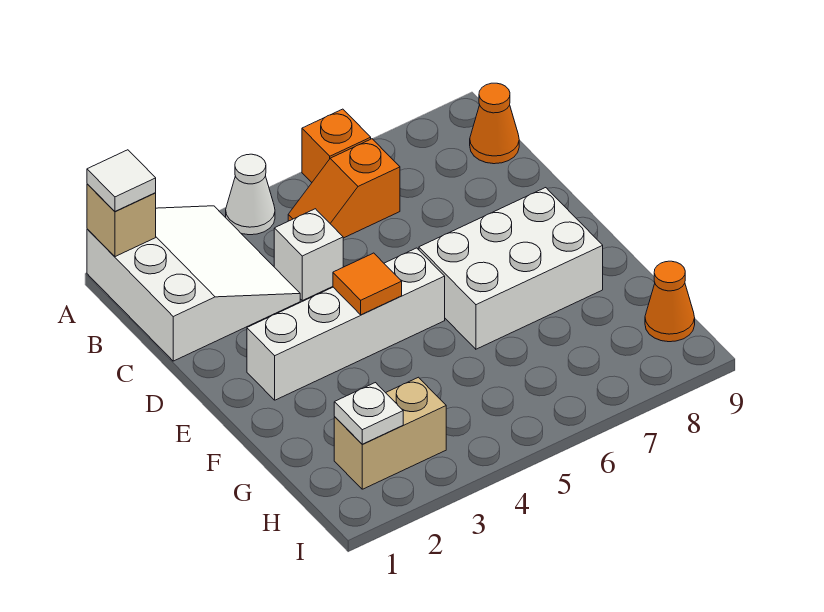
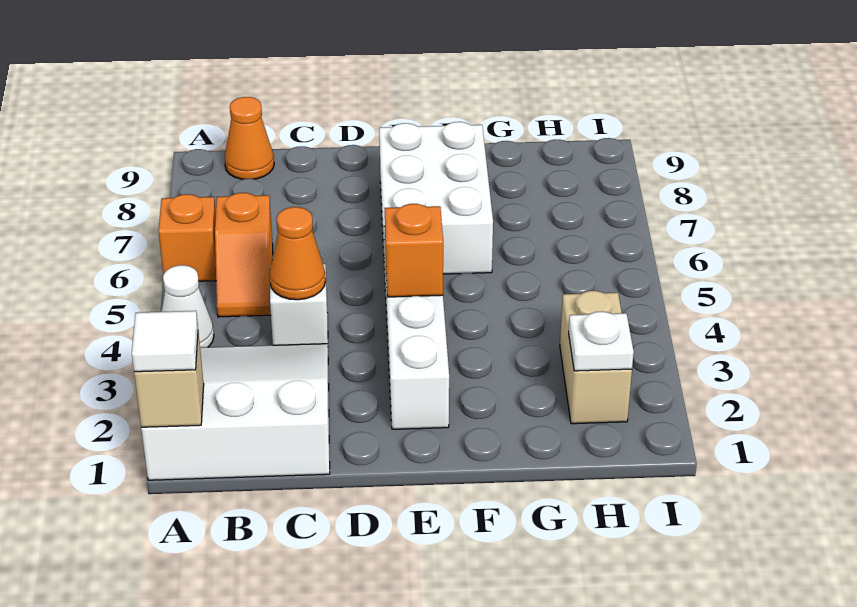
orange 1x1 tile [333,253,402,315] -> orange 1x1 brick [385,204,443,297]
orange 1x1 cone [645,261,695,342] -> orange 1x1 cone moved to [270,207,326,300]

